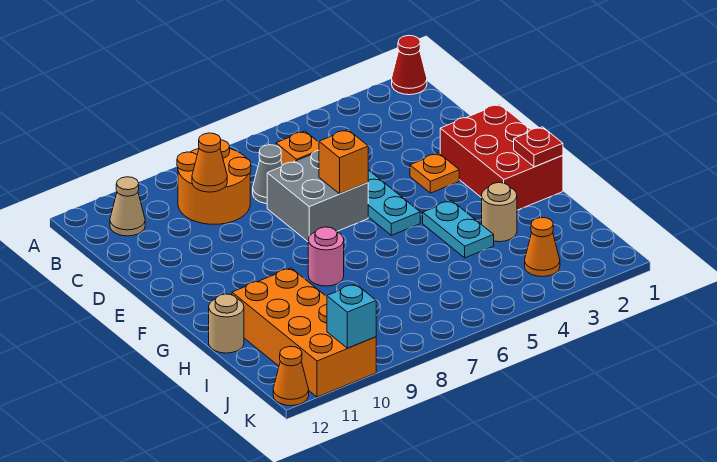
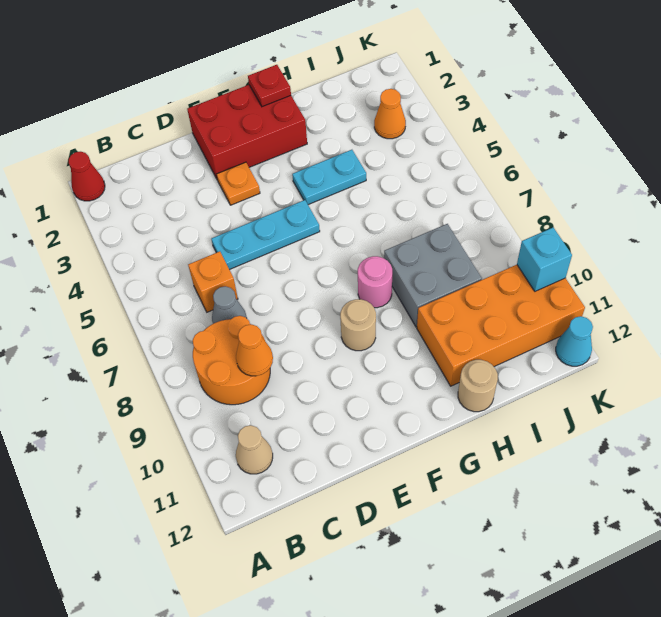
grey 2x2 brick [267,150,368,241] -> grey 2x2 brick moved to [384,224,482,327]
orange 1x1 brick [319,130,368,194] -> none
tan 1x1 round brick [482,183,517,242] -> tan 1x1 round brick moved to [340,299,376,351]
orange 1x1 cone [273,347,309,406] -> cyan 1x1 cone [556,316,593,366]

